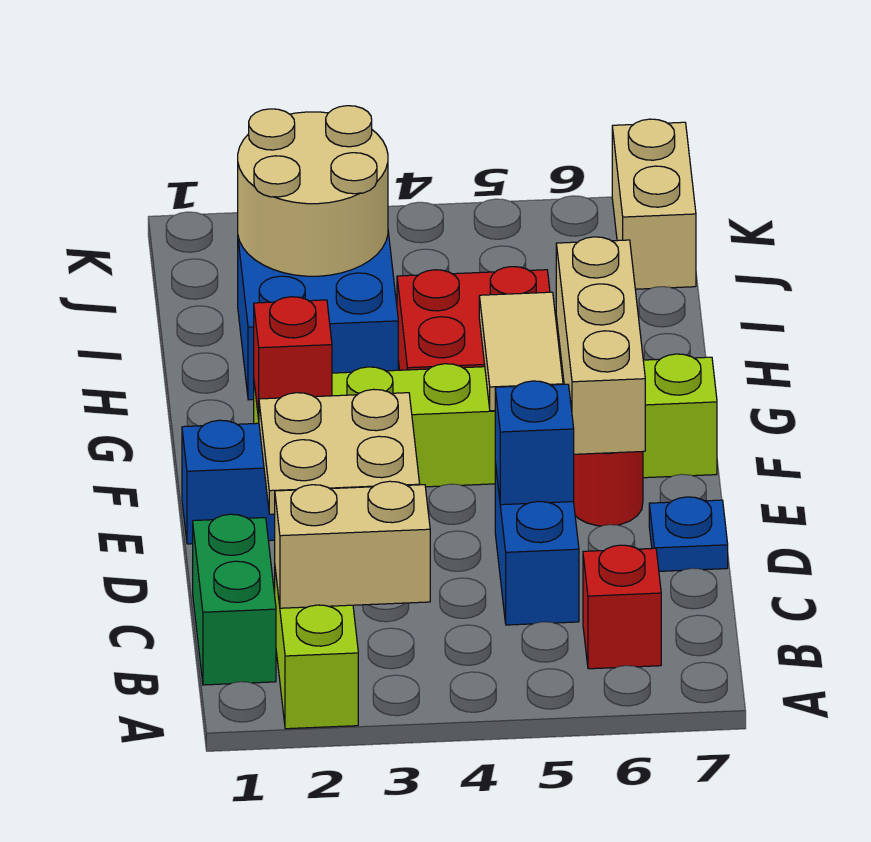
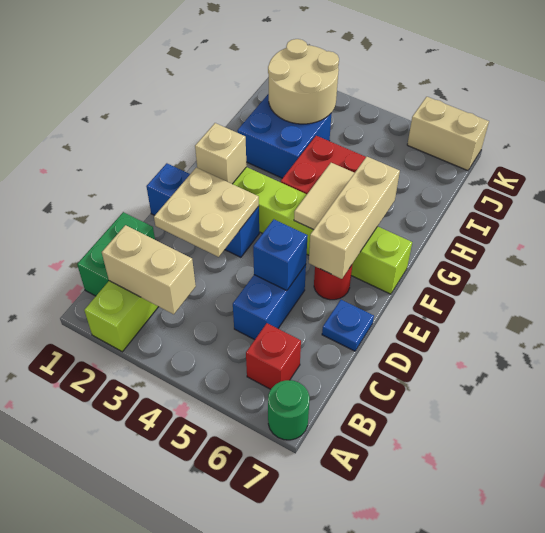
none -> green 1x1 round brick [268,380,310,440]
red 1x1 brick [254,297,332,419] -> tan 1x1 brick [195,123,247,184]
tan 1x2 brick [612,119,696,289] -> tan 1x2 brick turned to [407,97,489,171]

